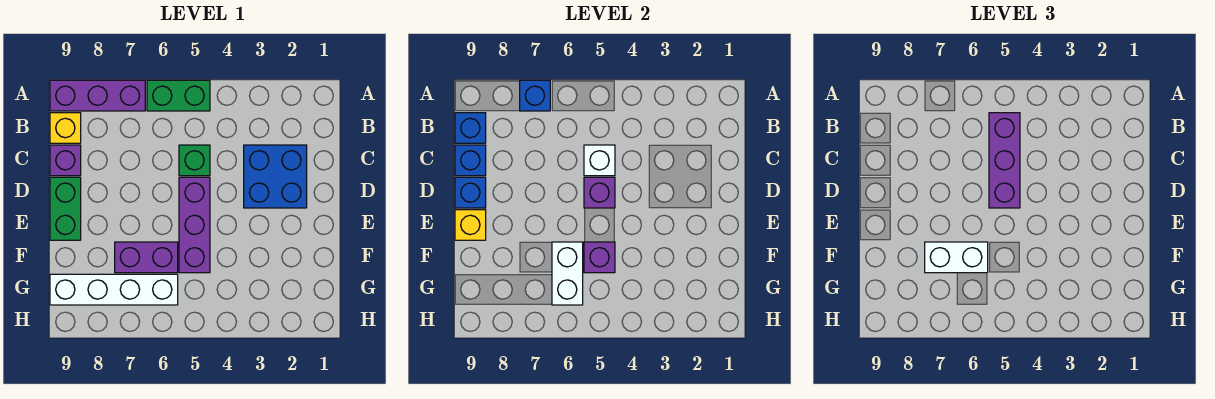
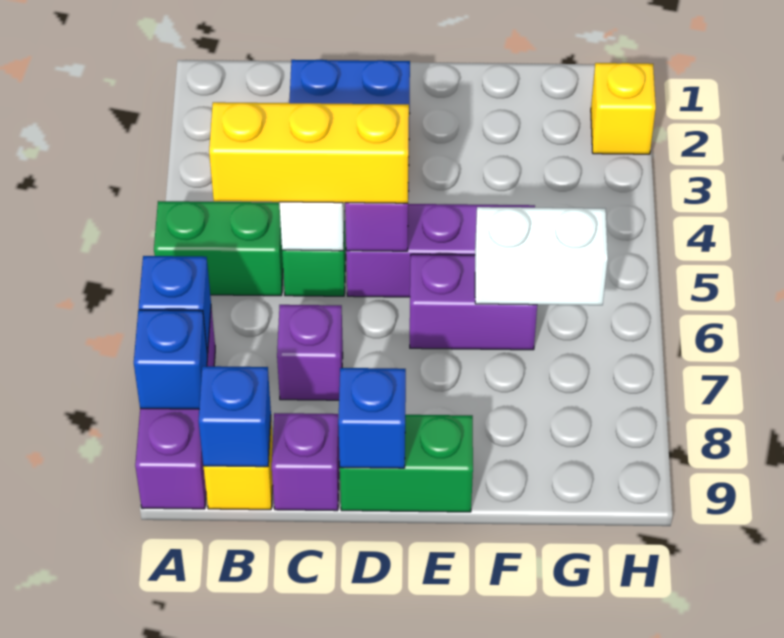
green 1x2 brick [147,80,210,111] -> green 1x2 brick turned to [154,201,283,296]
purple 1x3 brick [989,113,1020,208] -> yellow 1x3 brick [209,102,409,203]
blue 1x1 brick [455,145,486,176] -> blue 1x1 brick moved to [134,310,208,409]
yellow 1x1 brick [455,210,486,240] -> yellow 1x1 brick moved to [591,63,656,154]
purple 1x1 brick [584,242,615,273] -> purple 1x1 brick moved to [277,305,343,400]
purple 1x2 brick [115,242,178,273] -> purple 1x2 brick turned to [410,254,537,350]
white 1x2 brick [925,242,988,273] -> none
white 1x4 brick [50,274,178,305] -> none

